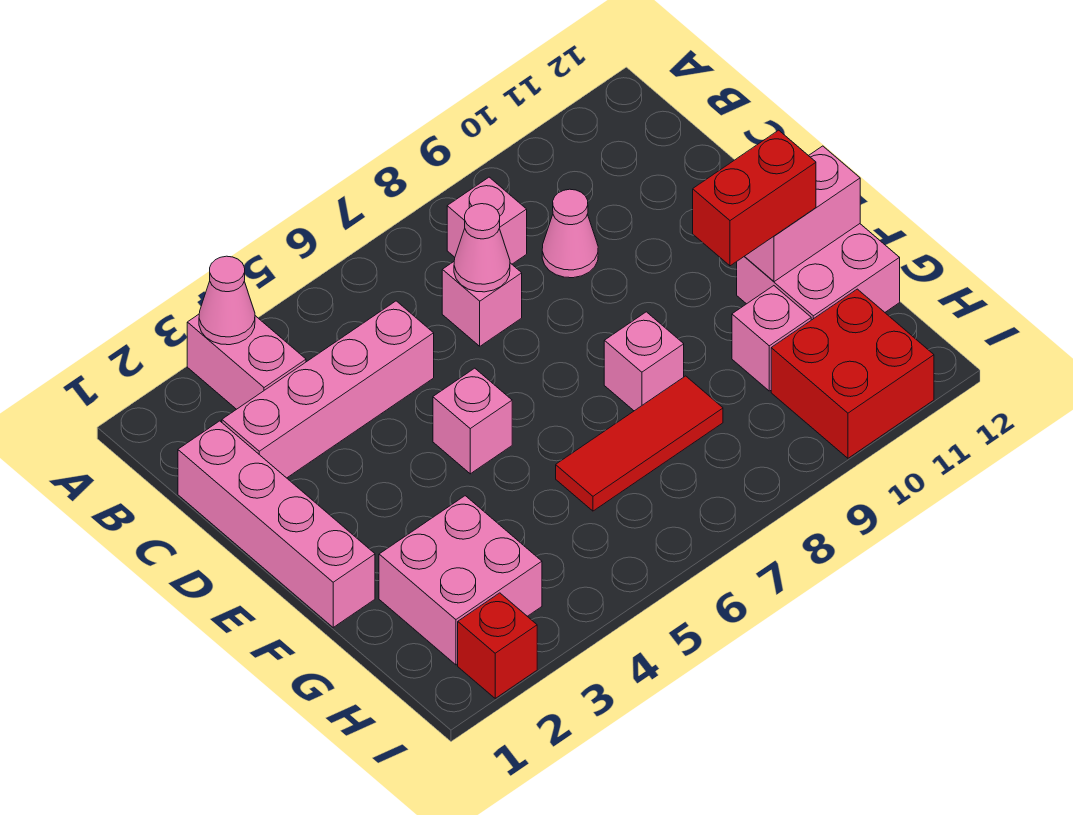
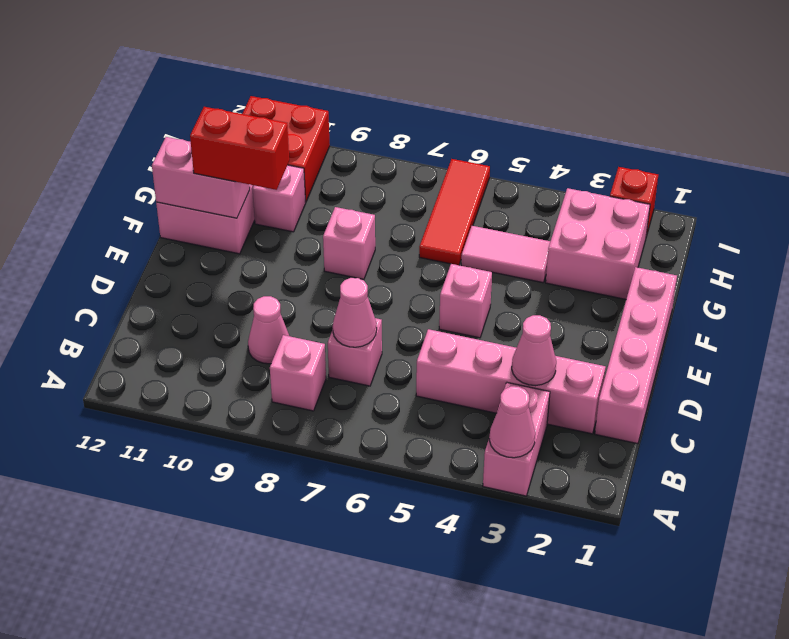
none -> pink 1x1 cone [512,315,556,386]
none -> pink 1x2 tile [461,226,550,283]
red 1x3 tile [556,376,723,511] -> red 1x3 tile turned to [419,159,490,265]

